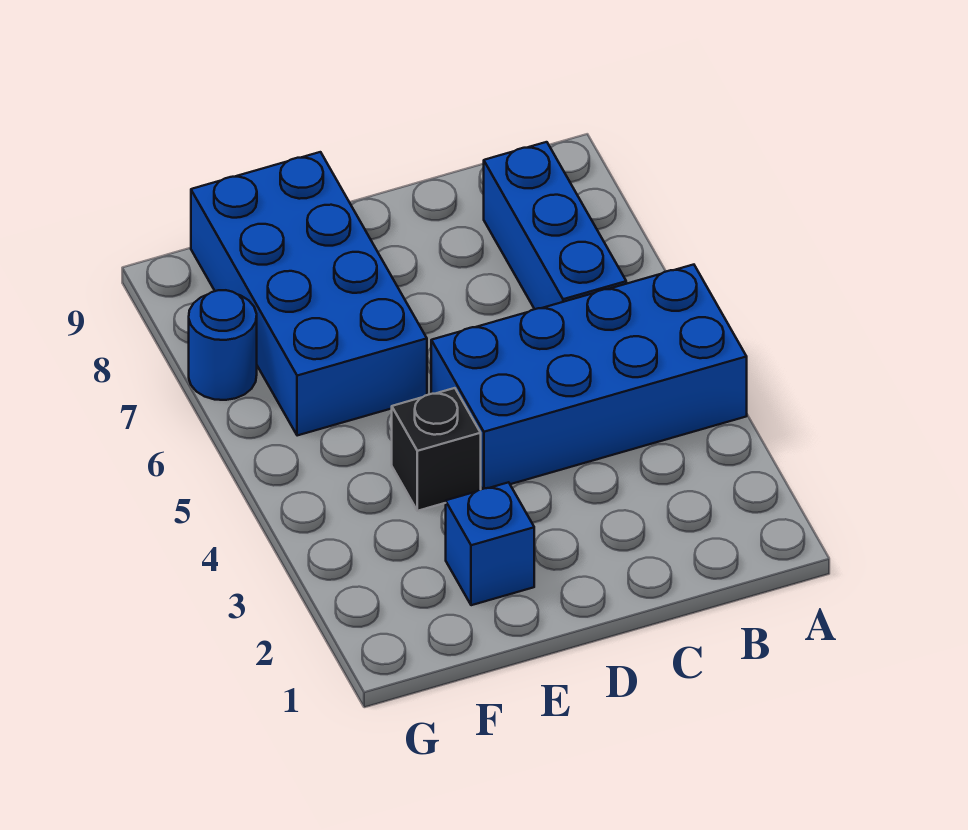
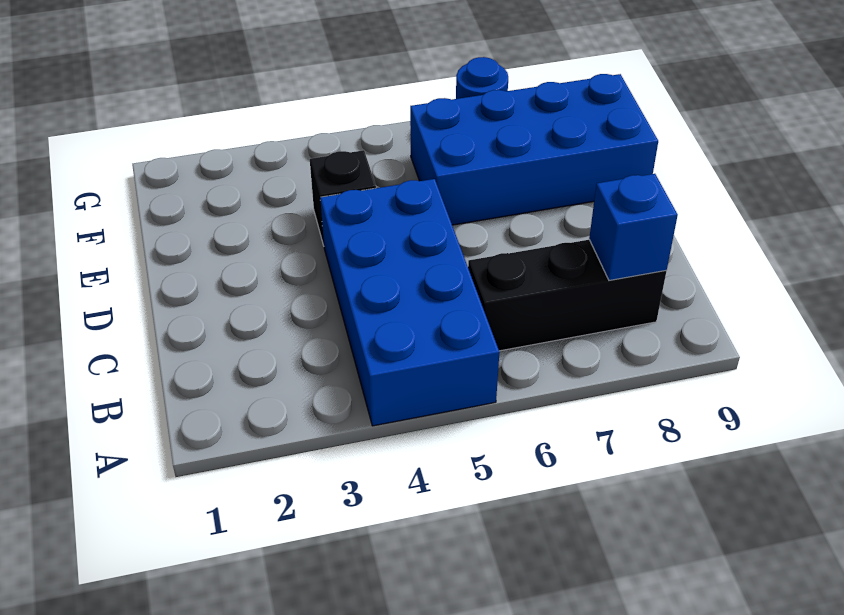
blue 1x3 brick [484,142,626,309] -> black 1x3 brick [468,240,666,351]
blue 1x1 brick [446,482,534,605] -> blue 1x1 brick moved to [589,174,678,280]

